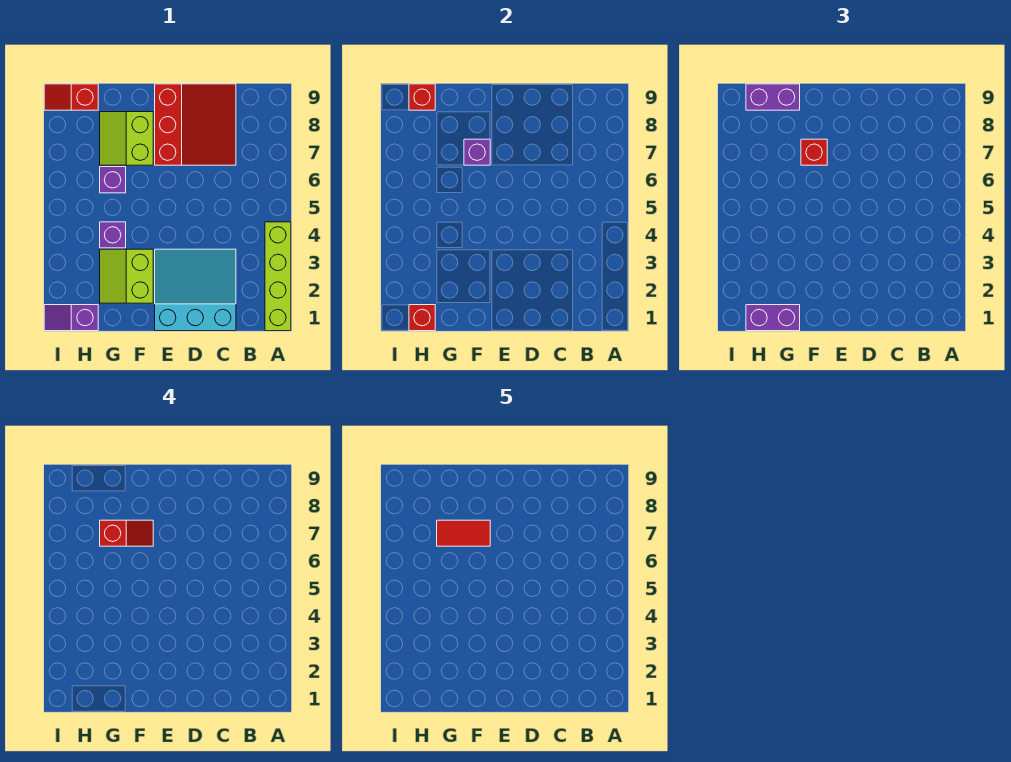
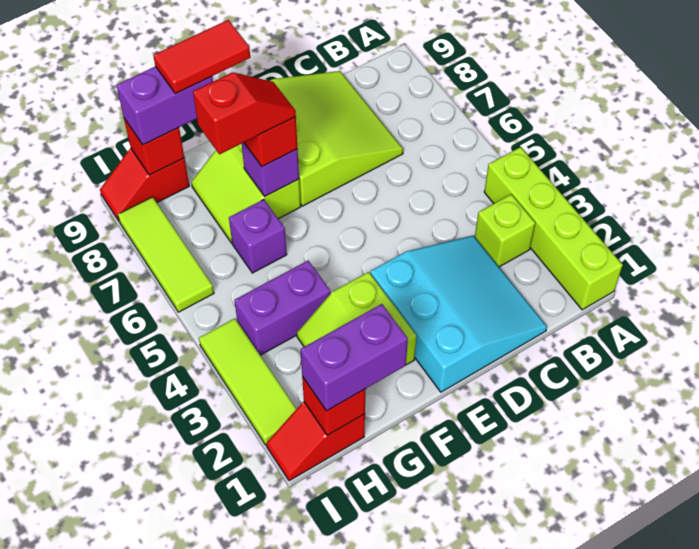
none -> lime 1x1 brick [475,194,535,267]
cyan 3x3 slope [155,249,236,331] -> cyan 3x3 slope turned to [370,236,547,392]
red 3x3 slope [155,84,236,165] -> lime 3x3 slope [270,71,403,206]
red 1x2 tile [437,520,490,546] -> red 1x2 tile moved to [153,20,250,94]
purple 1x1 brick [100,222,126,248] -> purple 1x2 brick [234,261,330,355]
purple 1x2 slope [44,305,98,331] -> red 1x2 slope [266,402,365,481]
none -> lime 1x3 tile [199,319,296,445]
none -> lime 1x3 tile [118,197,214,312]

